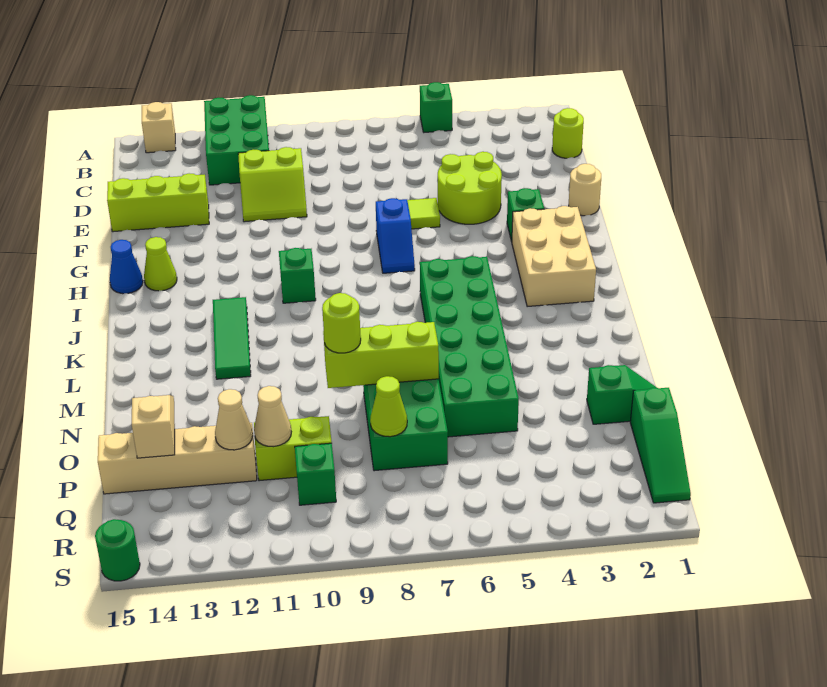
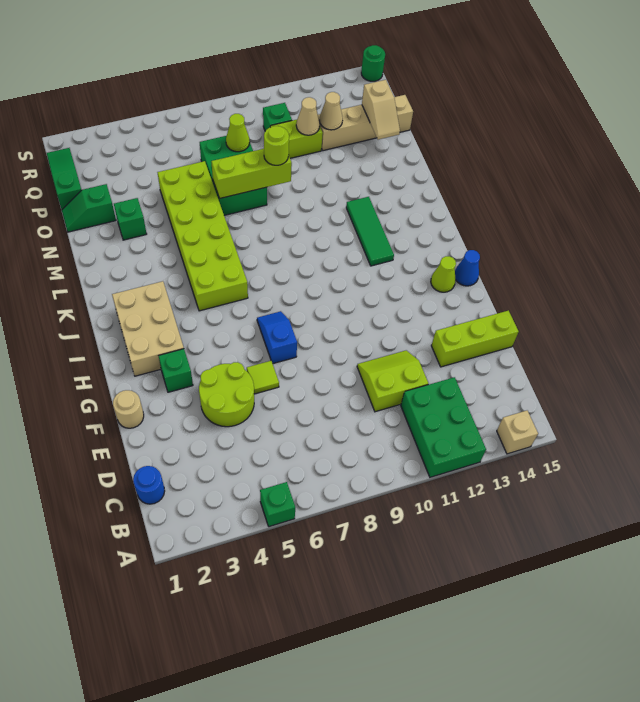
lime 1x1 round brick [552,108,584,158] -> blue 1x1 round brick [133,466,165,504]
green 1x1 brick [279,248,316,303] -> green 1x1 brick moved to [114,198,147,240]
green 2x6 brick [420,256,519,437] -> lime 2x6 brick [157,161,248,311]

